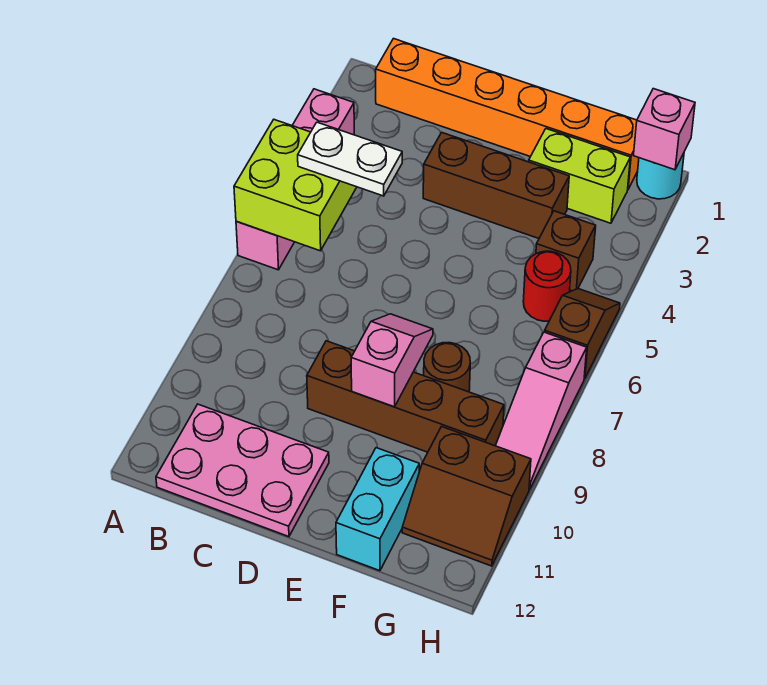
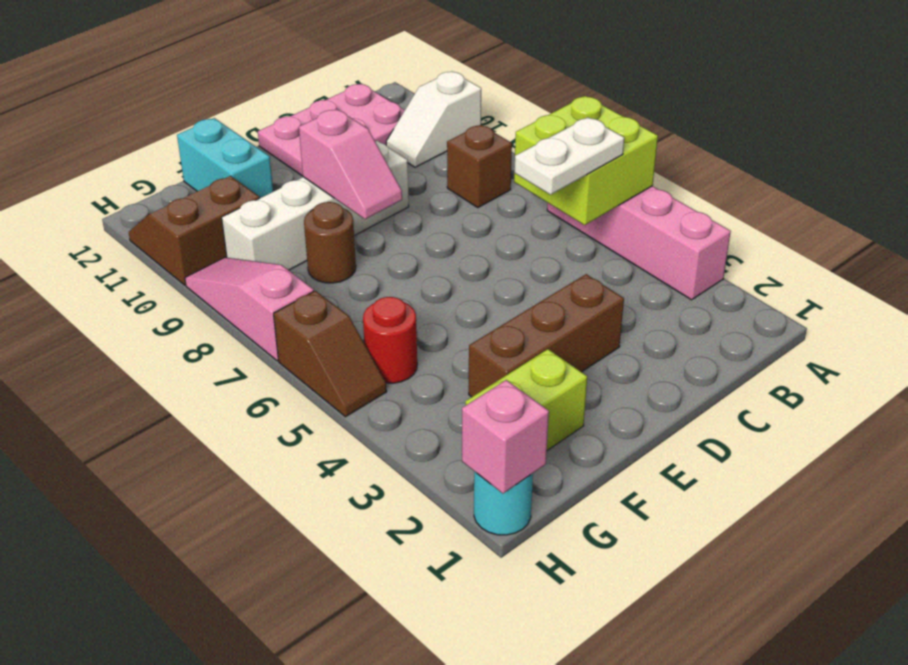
none -> white 1x2 slope [386,72,481,167]
orange 1x6 brick [376,39,639,189] -> none
brown 1x4 brick [307,341,504,452] -> white 1x4 brick [222,141,409,270]
brown 1x1 brick [536,211,596,291] -> brown 1x1 brick moved to [447,125,512,208]

